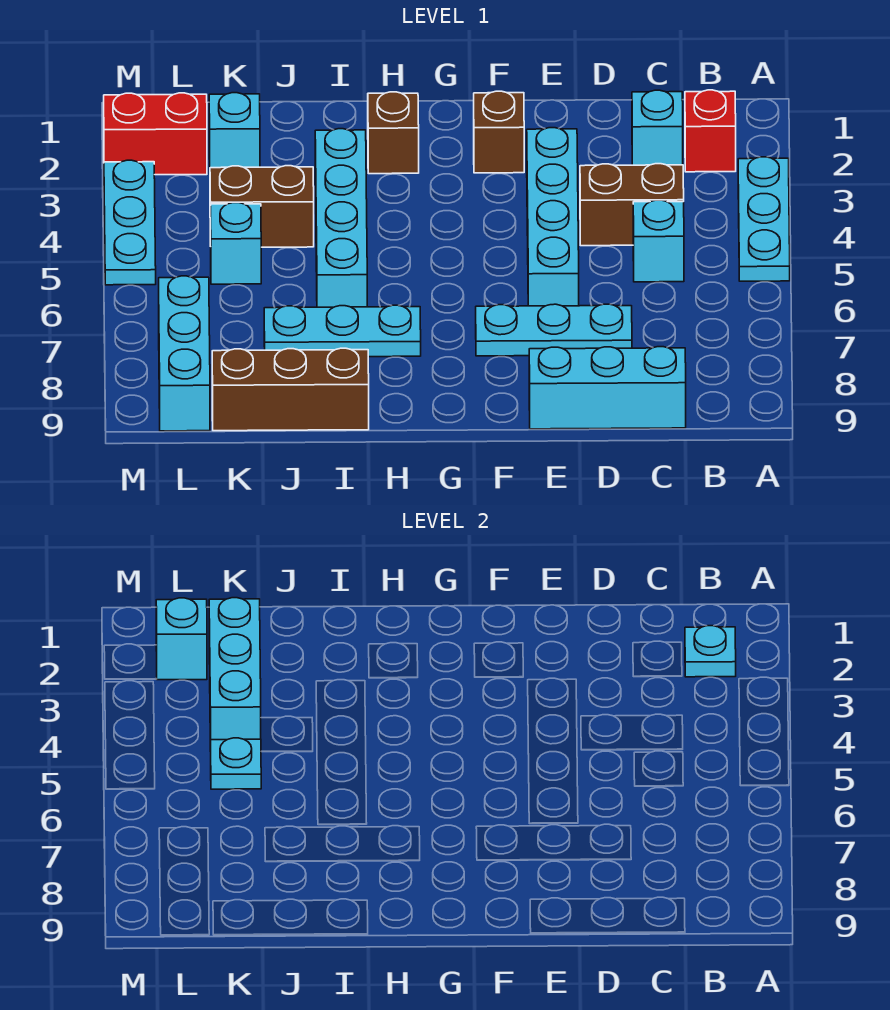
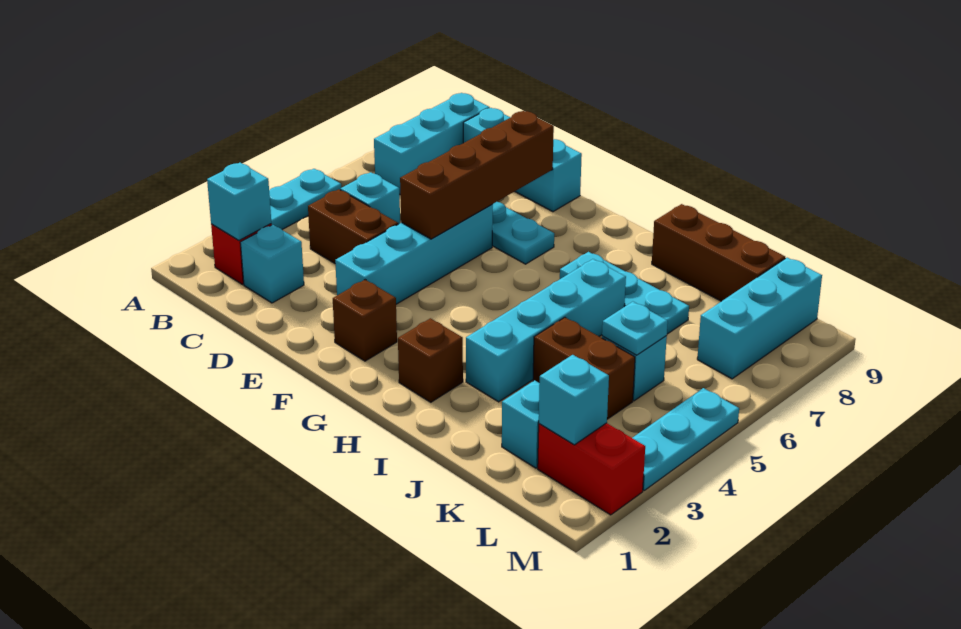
cyan 1x1 plate [685,626,736,677] -> cyan 1x1 brick [207,163,271,241]
none -> brown 1x4 brick [400,111,554,239]
cyan 1x3 brick [209,598,261,751] -> cyan 1x3 brick moved to [374,93,490,194]

